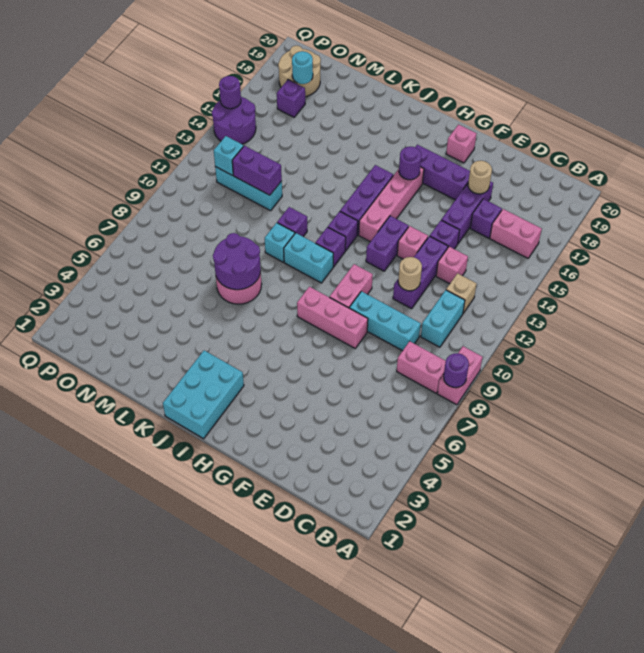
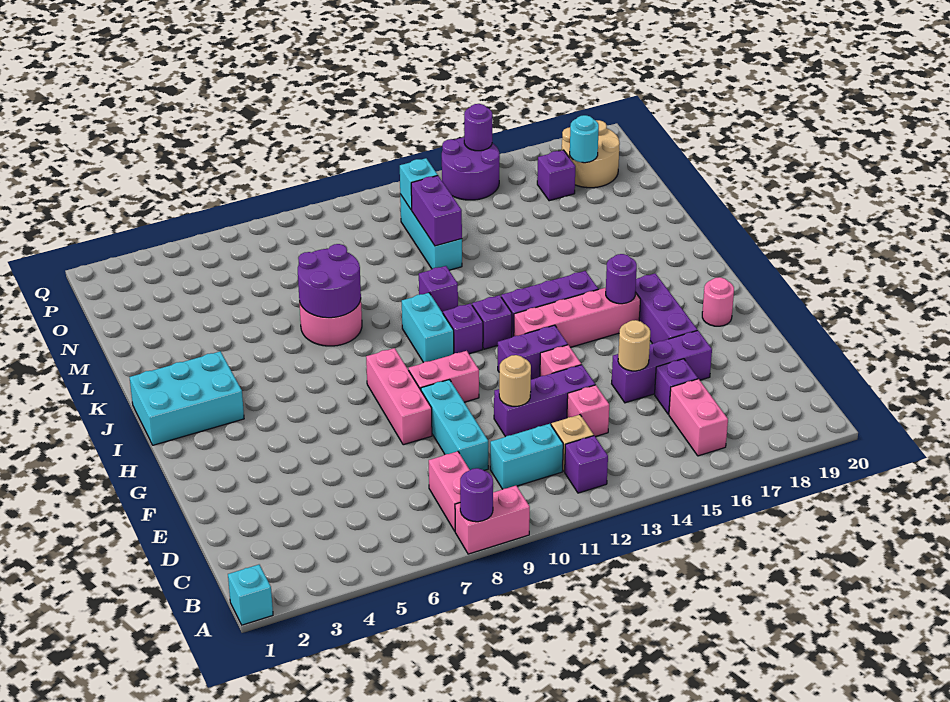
purple 1x1 brick [430,220,459,249] -> purple 1x1 brick moved to [565,436,608,493]
tan 1x1 round brick [468,161,492,194] -> tan 1x1 round brick moved to [618,320,650,371]
pink 1x1 brick [446,124,476,163] -> pink 1x1 round brick [702,277,734,326]
cyan 1x1 brick [265,223,295,262] -> cyan 1x1 brick moved to [228,565,273,625]

